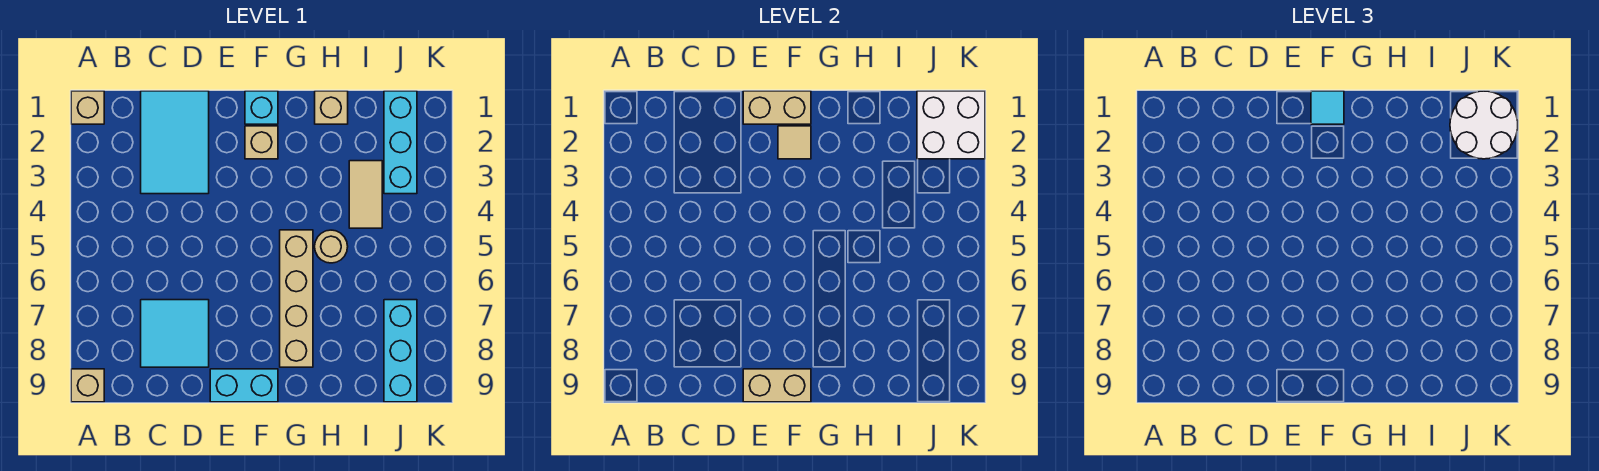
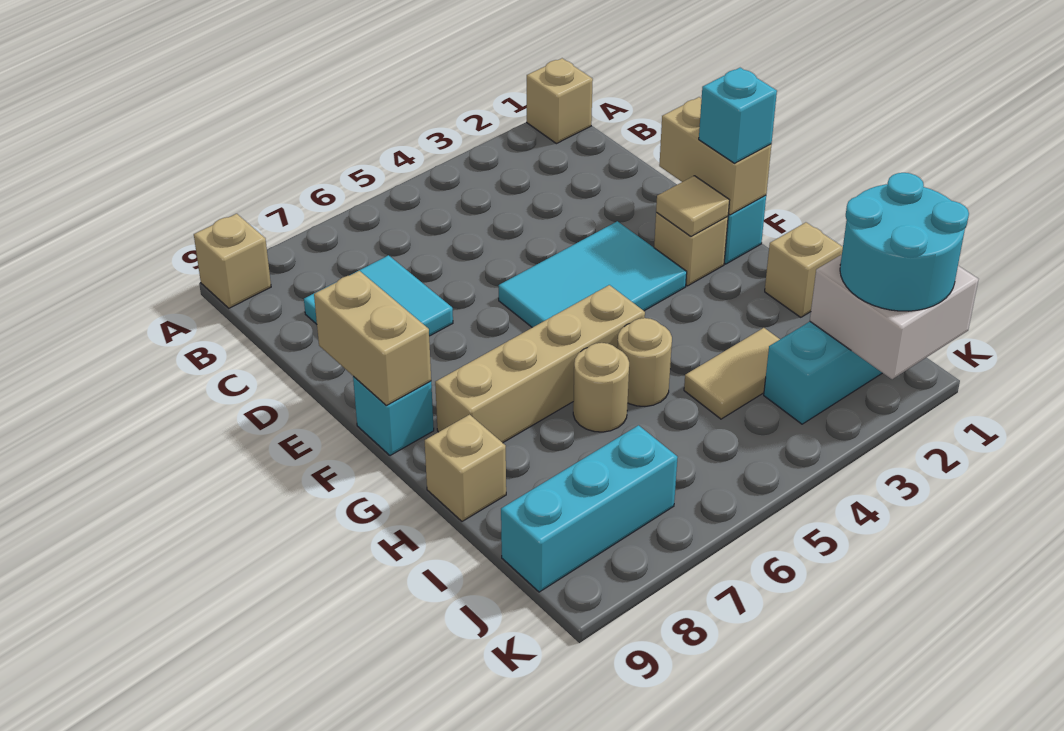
cyan 2x3 tile [141,91,209,194] -> cyan 2x3 tile moved to [499,221,687,328]
cyan 1x2 brick [210,369,278,402] -> cyan 1x1 brick [353,376,434,456]
cyan 1x1 tile [1311,91,1344,124] -> cyan 1x1 brick [699,68,777,163]
none -> tan 1x1 round brick [573,343,629,432]
none -> tan 1x1 brick [425,415,506,521]
white 2x2 round brick [1450,91,1518,159] -> cyan 2x2 round brick [840,173,969,311]

